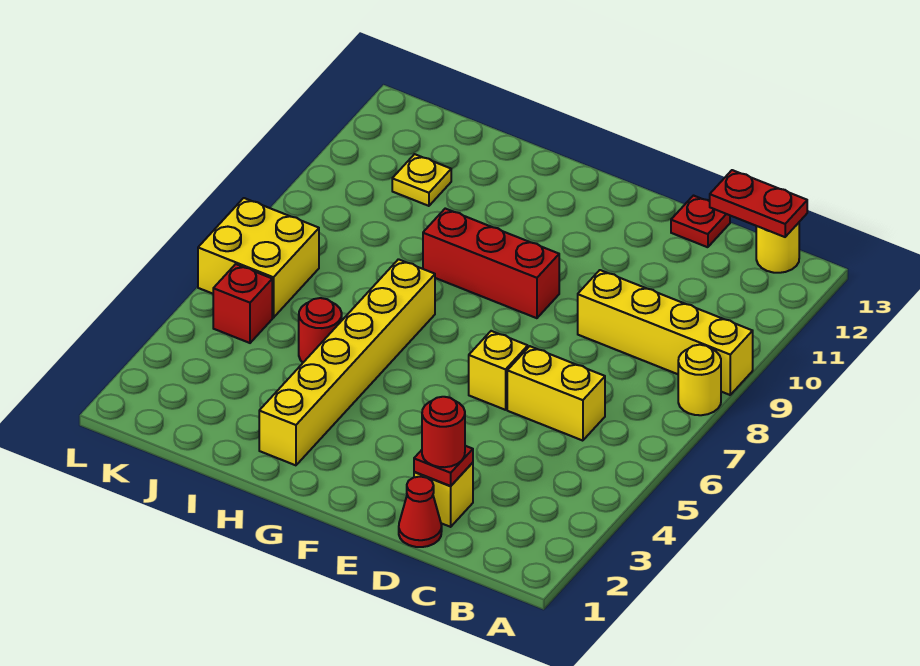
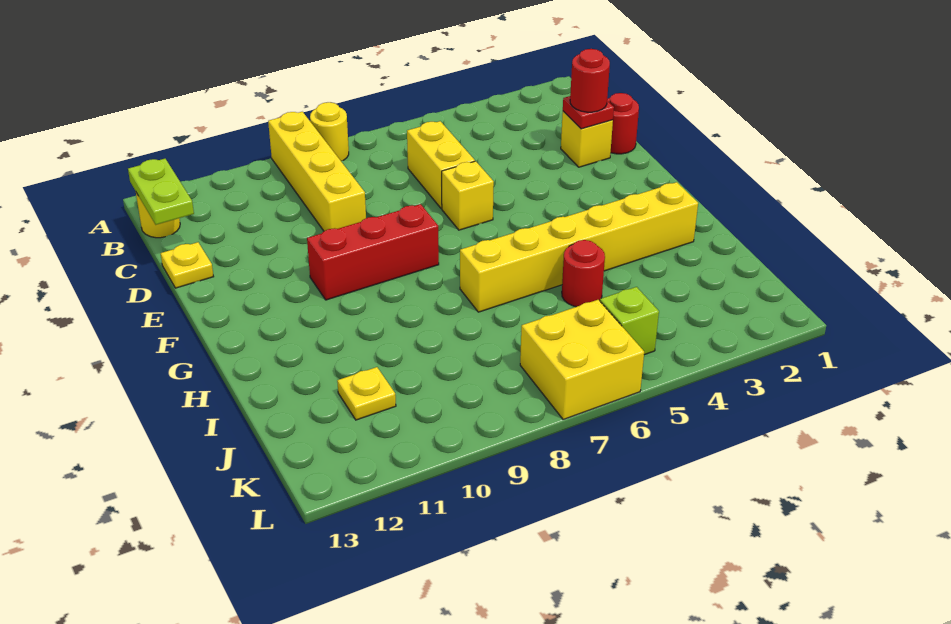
red 1x2 plate [710,170,807,237] -> lime 1x2 plate [128,159,194,225]
red 1x1 cone [399,477,442,547] -> red 1x1 round brick [607,93,639,154]
red 1x1 plate [671,196,730,247] -> yellow 1x1 plate [161,242,214,288]
red 1x3 brick [423,209,559,318] -> red 1x3 brick turned to [307,204,439,300]
red 1x1 brick [213,264,272,343] -> lime 1x1 brick [600,287,659,355]

